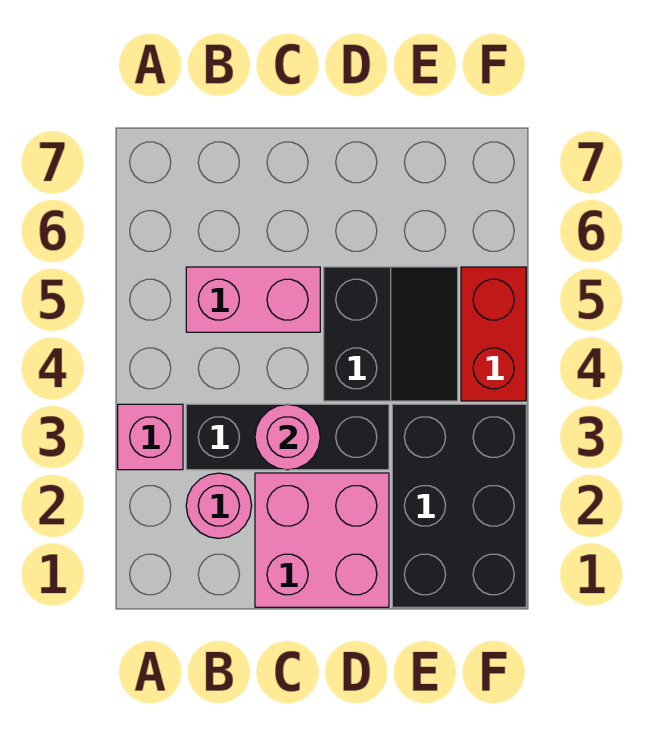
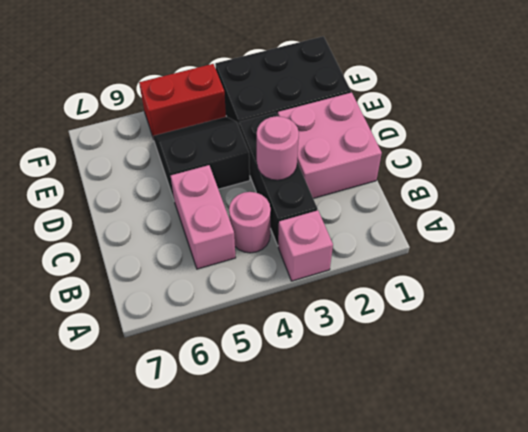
pink 1x1 round brick [186,473,252,538] -> pink 1x1 round brick moved to [229,192,271,253]

